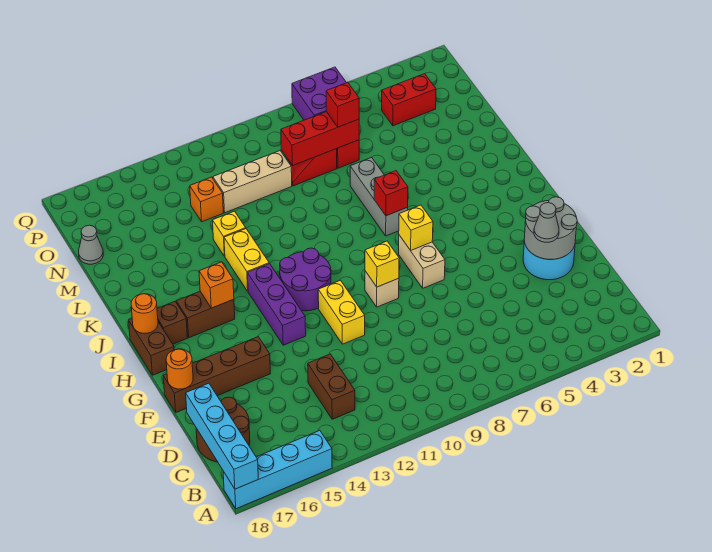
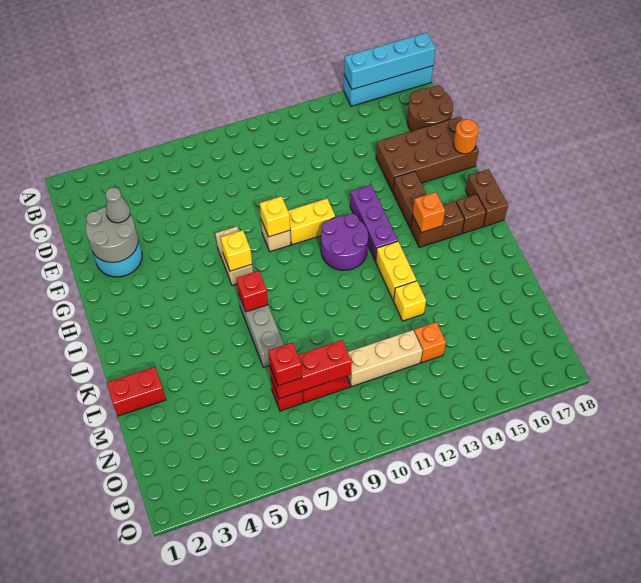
cyan 1x4 brick [186,383,258,489] -> cyan 1x4 brick turned to [344,33,436,89]
brown 1x2 brick [308,354,355,419] -> brown 1x2 brick moved to [393,171,427,229]
yellow 1x2 brick [318,280,365,344] -> yellow 1x2 brick turned to [288,199,335,245]
brown 1x4 brick [163,337,270,412] -> brown 2x4 brick [376,117,479,192]
orange 1x1 round brick [131,294,158,333] -> none
grey 1x1 cone [79,225,103,264] -> none
red 1x2 brick [382,74,436,126] -> red 1x2 brick moved to [107,367,166,416]
purple 2x2 brick [292,67,346,120] -> none

